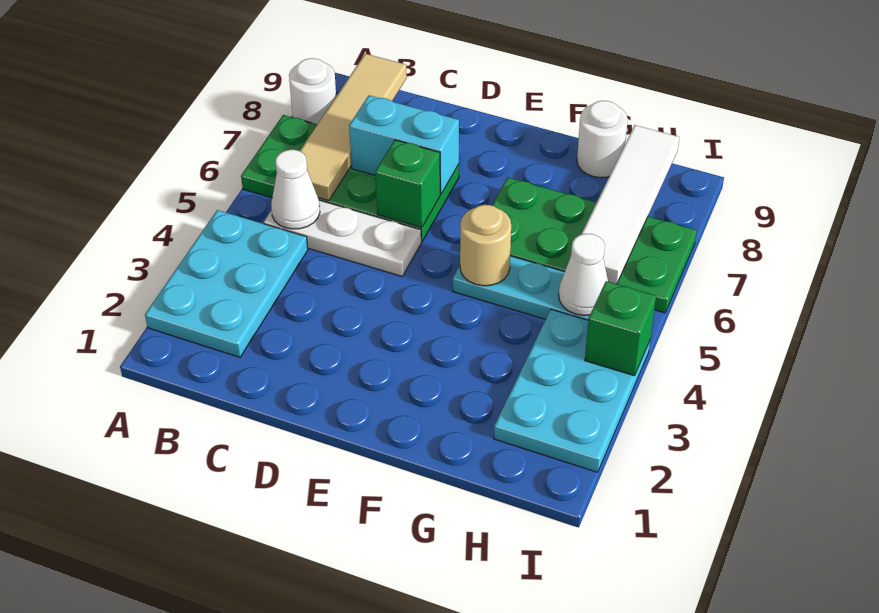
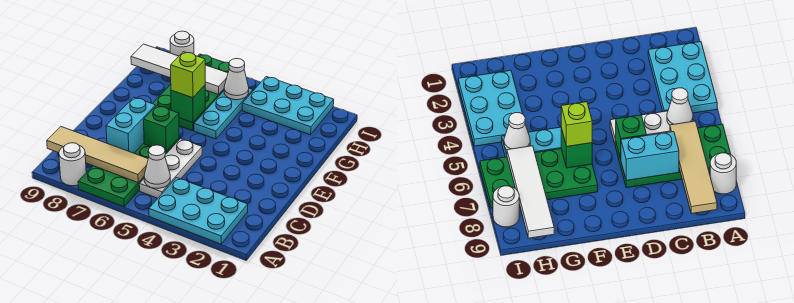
tan 1x1 round brick [460,205,511,286] -> none
none -> lime 1x1 brick [171,52,205,98]
white 1x1 round brick [577,101,628,178] -> white 1x1 round brick moved to [170,31,194,56]
green 1x1 brick [585,281,656,376] -> green 1x1 brick moved to [171,85,205,123]

